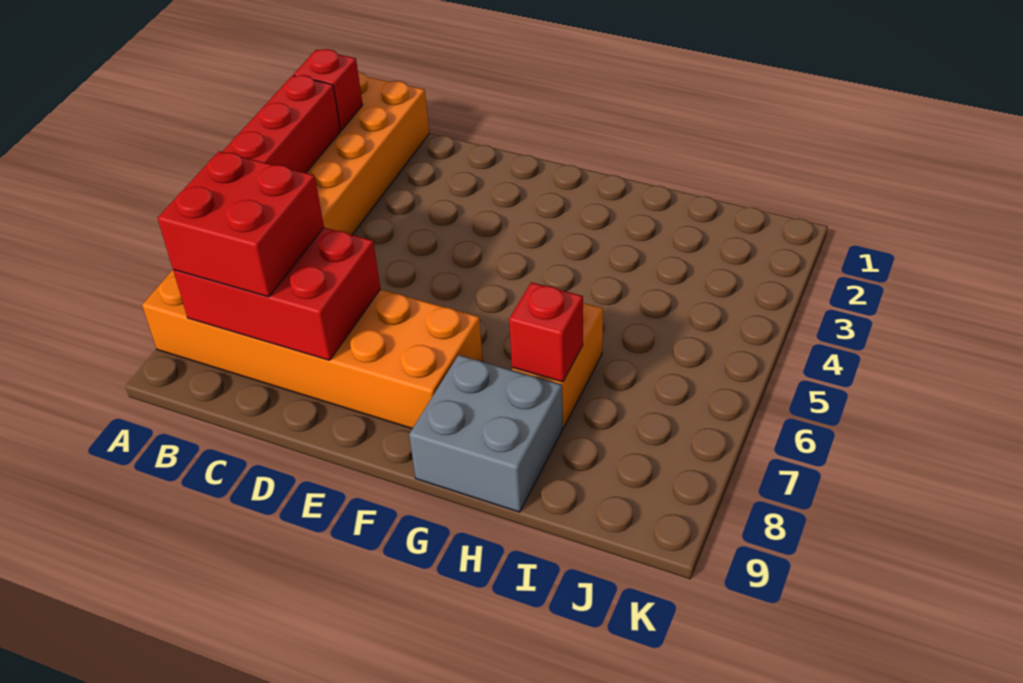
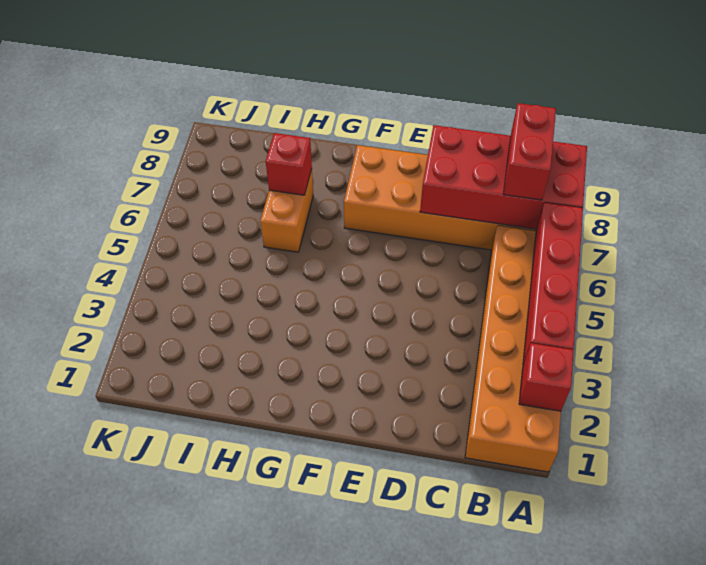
red 2x3 brick [173,228,381,360] -> red 2x4 brick [420,125,587,229]
red 2x2 brick [158,151,324,297] -> red 1x2 brick [504,103,556,200]
grey 2x2 brick [409,355,563,512] -> none

